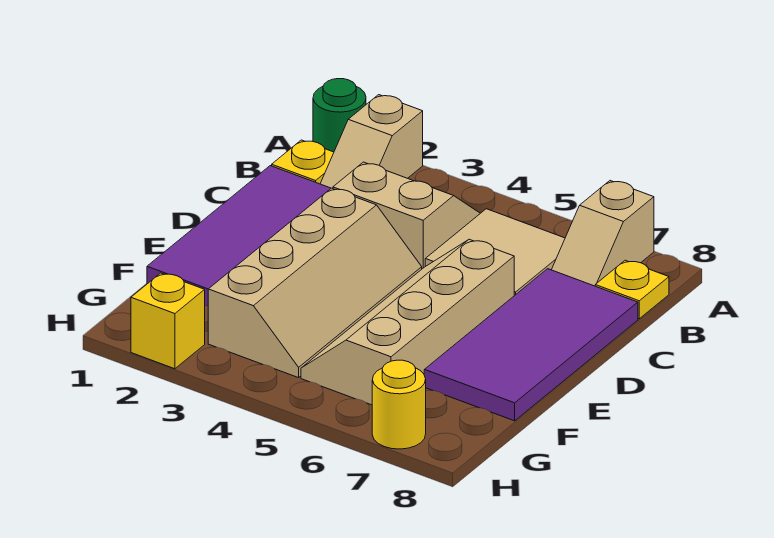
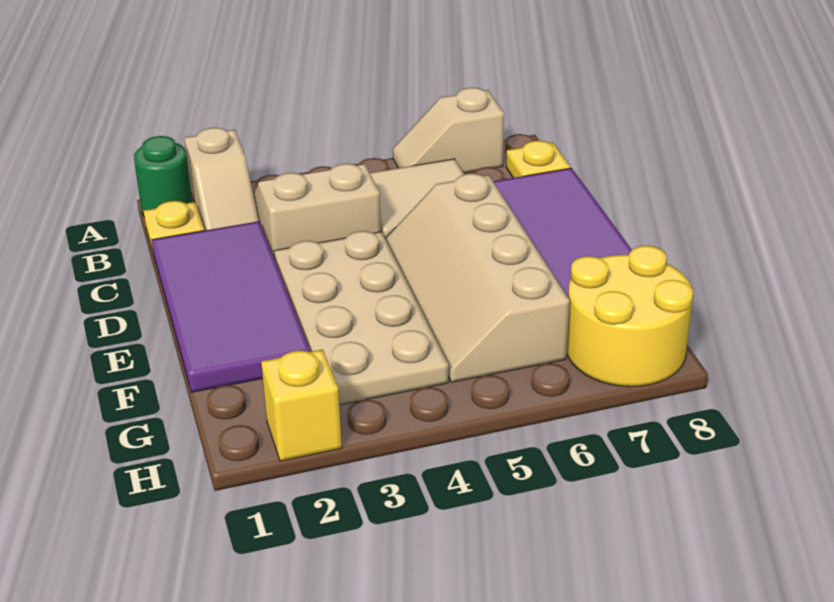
tan 1x2 slope [552,181,654,286] -> tan 1x2 slope turned to [393,88,504,173]
tan 2x4 slope [208,188,422,378] -> tan 2x4 plate [274,231,448,405]
yellow 1x1 round brick [372,360,426,449] -> yellow 2x2 round brick [567,246,693,387]

